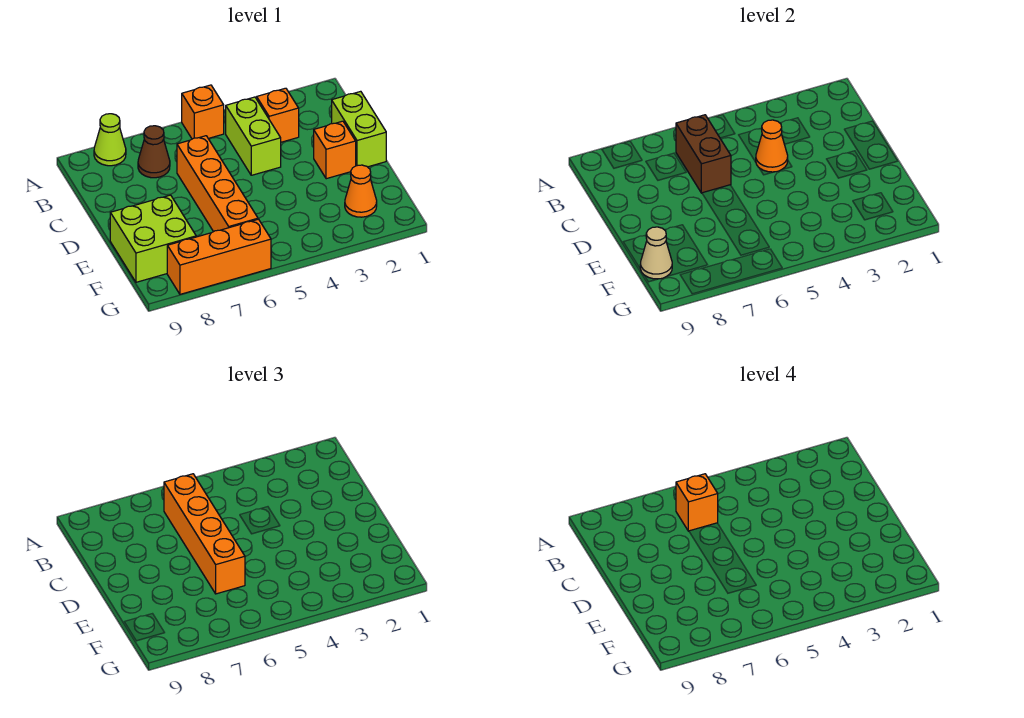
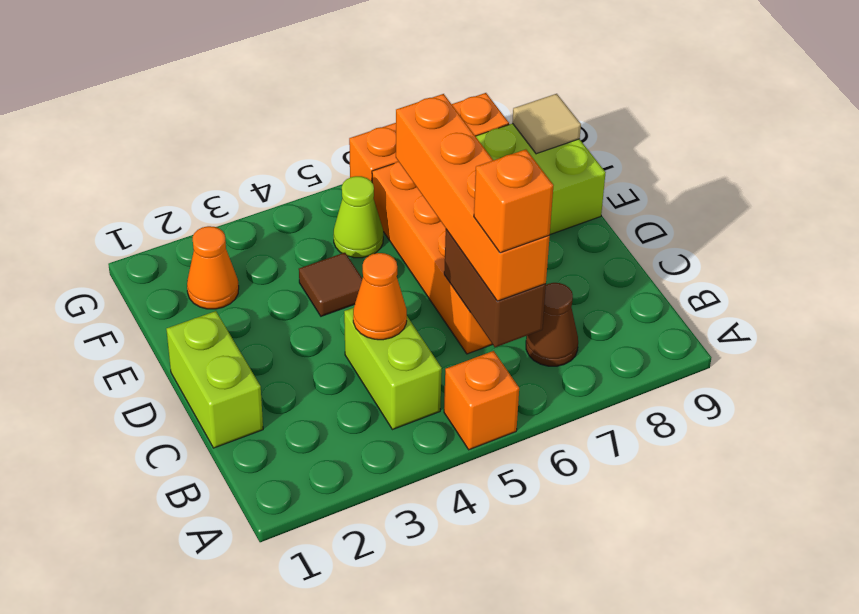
lime 1x1 cone [94,114,126,166] -> lime 1x1 cone moved to [334,176,383,258]
orange 1x1 brick [257,88,299,142] -> none
orange 1x1 brick [314,121,356,179] -> none
none -> brown 1x1 tile [299,253,362,316]
tan 1x1 cone [640,227,672,279] -> tan 1x1 tile [512,94,581,154]

